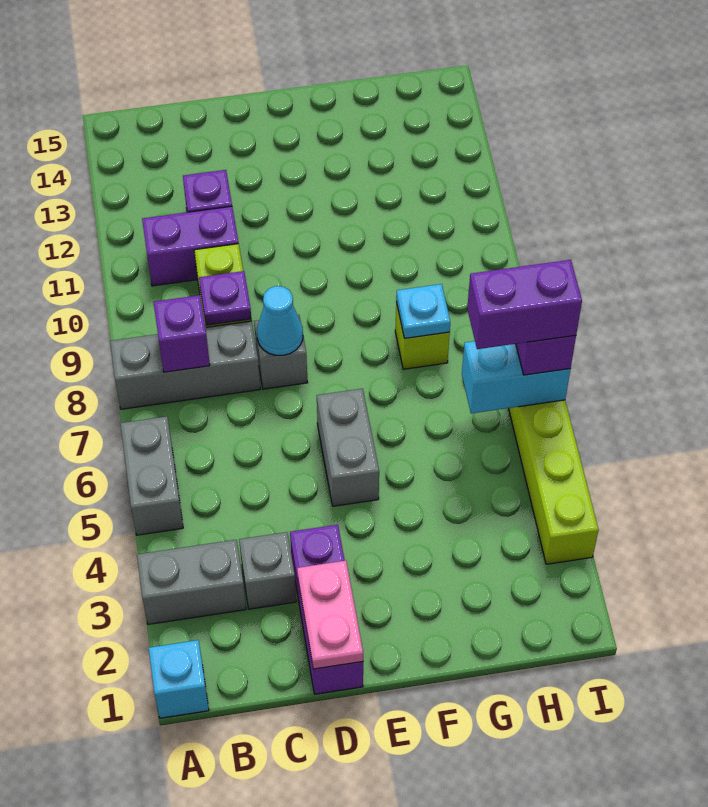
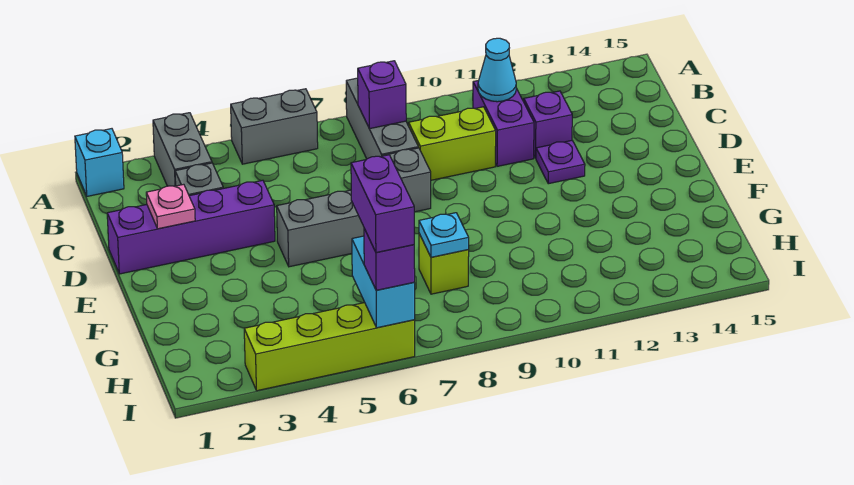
purple 1x1 plate [199,271,251,325] -> purple 1x1 plate moved to [536,141,585,184]
purple 1x3 brick [290,525,363,694] -> purple 1x4 brick [107,180,275,274]
pink 1x2 plate [297,561,363,669] -> pink 1x1 plate [146,184,195,229]
cyan 1x1 cone [257,286,303,355] -> cyan 1x1 cone moved to [478,38,516,102]

